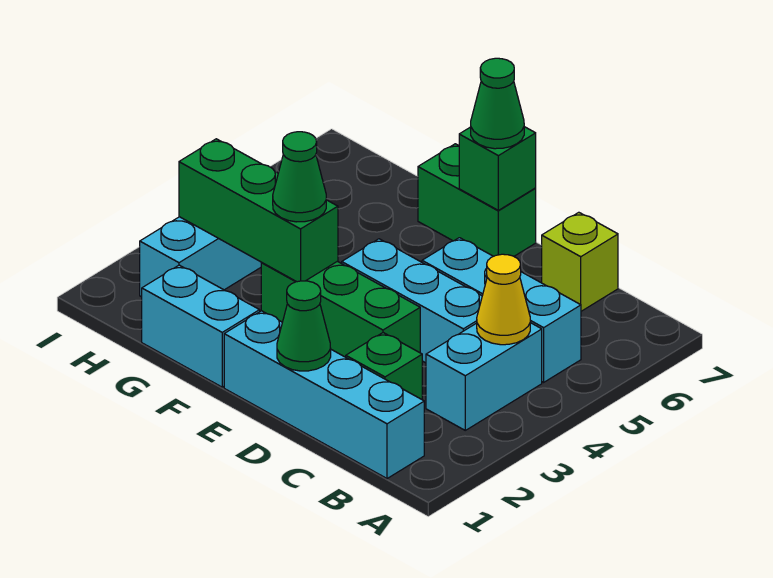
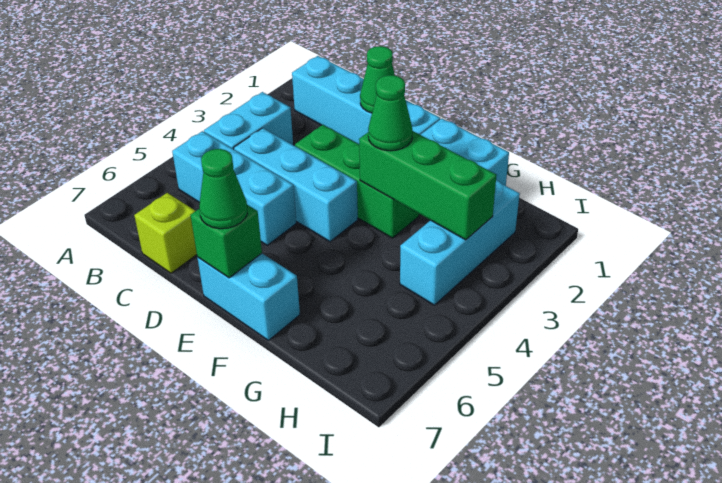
yellow 1x1 cone [477,254,530,345] -> none
green 1x1 brick [346,333,422,399] -> none
green 1x2 brick [418,144,536,256] -> cyan 1x2 brick [197,253,300,340]

